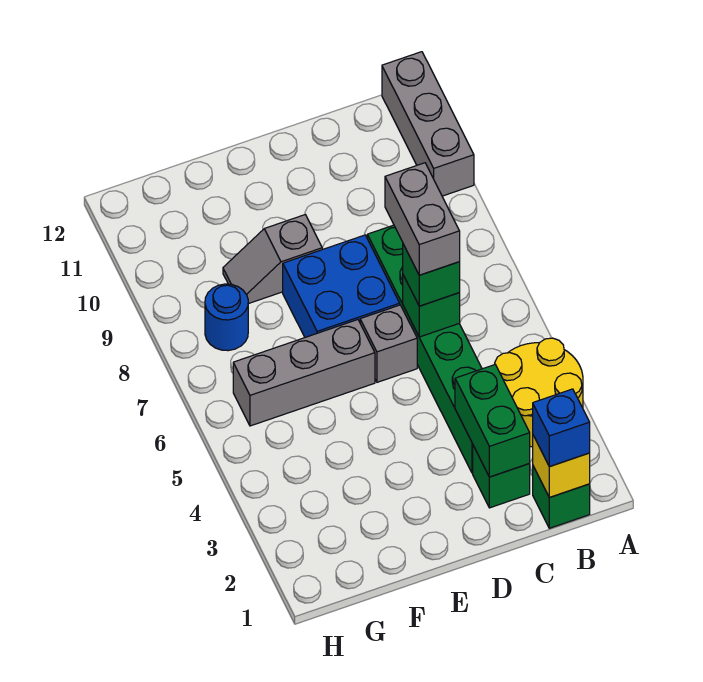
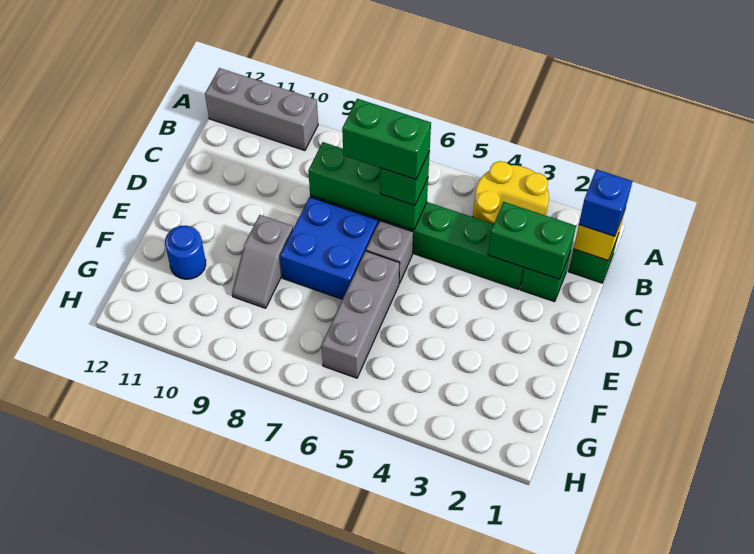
green 1x1 brick [403,275,460,337] -> green 1x3 brick [308,142,428,230]
grey 1x2 brick [385,163,460,275] -> green 1x2 brick [342,99,431,180]
blue 1x1 round brick [205,284,248,351] -> blue 1x1 round brick moved to [165,226,206,279]

